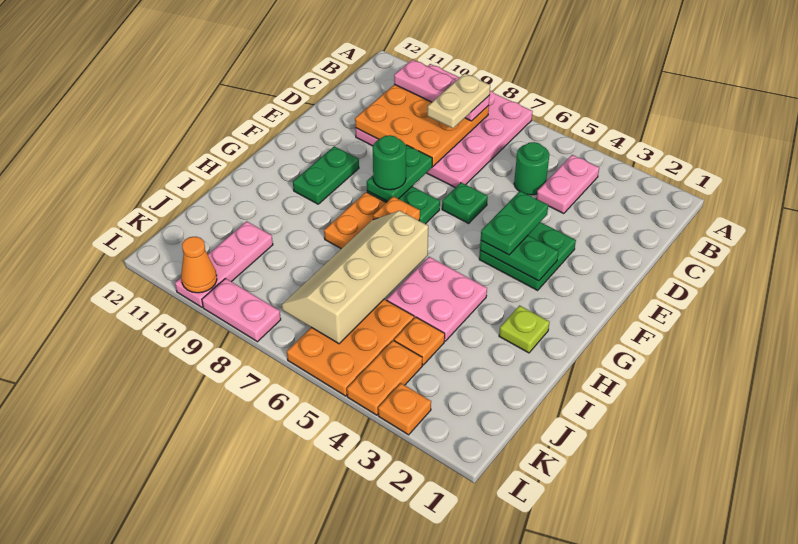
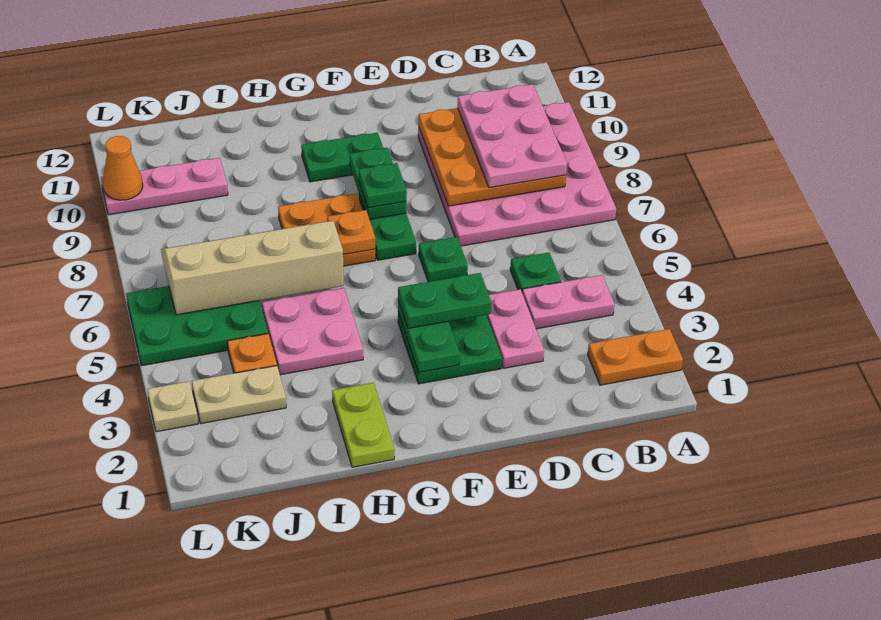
pink 1x3 plate [394,60,490,121] -> pink 2x3 plate [458,84,567,188]
tan 1x2 plate [427,73,490,128] -> tan 1x2 plate moved to [192,366,286,424]
green 1x1 round brick [514,142,550,195] -> green 1x1 plate [510,252,561,291]
green 1x2 plate [367,145,433,201] -> green 1x2 plate turned to [350,148,406,219]
green 1x1 round brick [373,135,406,190] -> green 1x1 plate [359,163,407,208]
lime 1x1 plate [499,306,549,353] -> lime 1x2 plate [332,383,394,467]
orange 2x3 plate [287,299,414,396] -> green 2x3 plate [126,286,268,366]
orange 1x2 plate [347,340,422,415] -> orange 1x2 plate moved to [588,329,683,385]
orange 1x1 plate [378,383,431,435] -> tan 1x1 plate [147,381,198,432]
pink 1x2 plate [202,278,281,342] -> pink 1x2 plate moved to [486,289,544,368]

